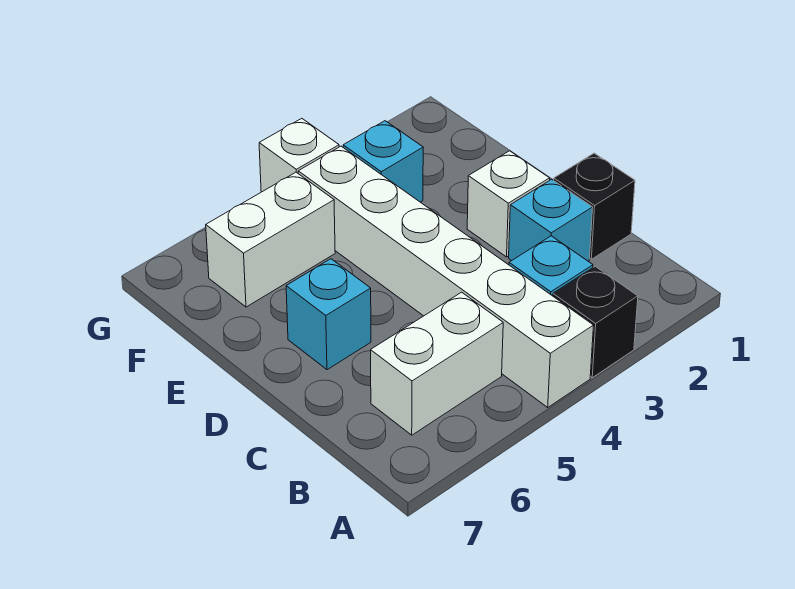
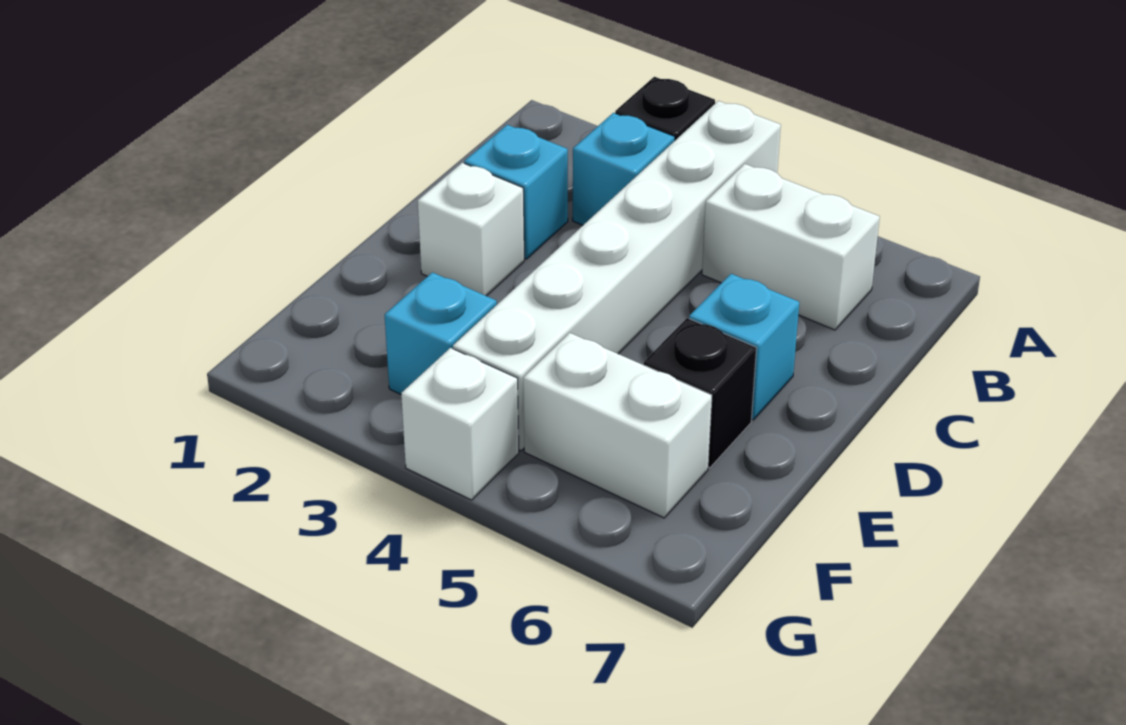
black 1x1 brick [554,153,635,259] -> black 1x1 brick moved to [644,318,757,468]

